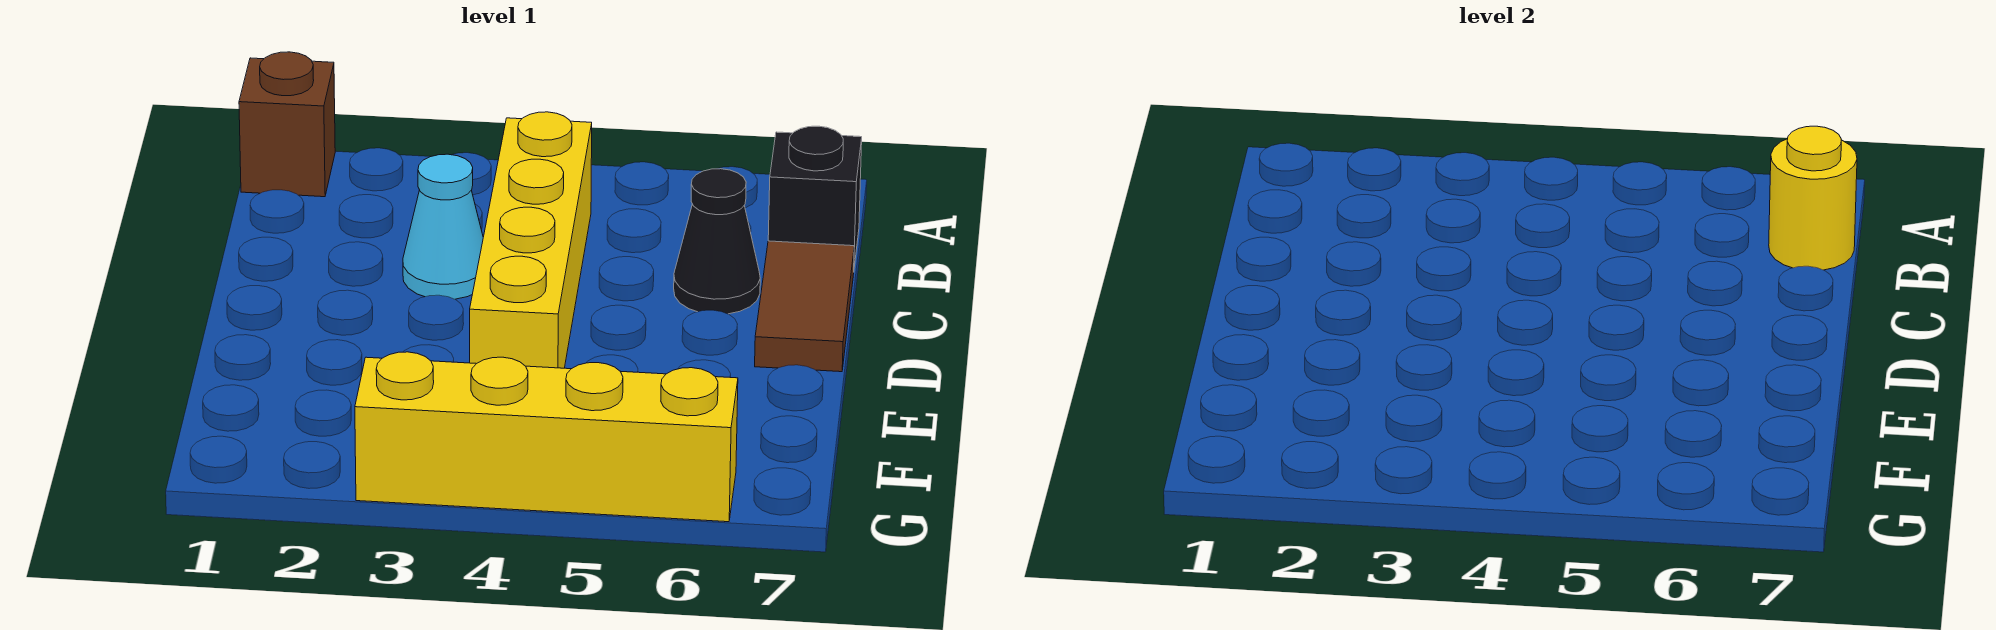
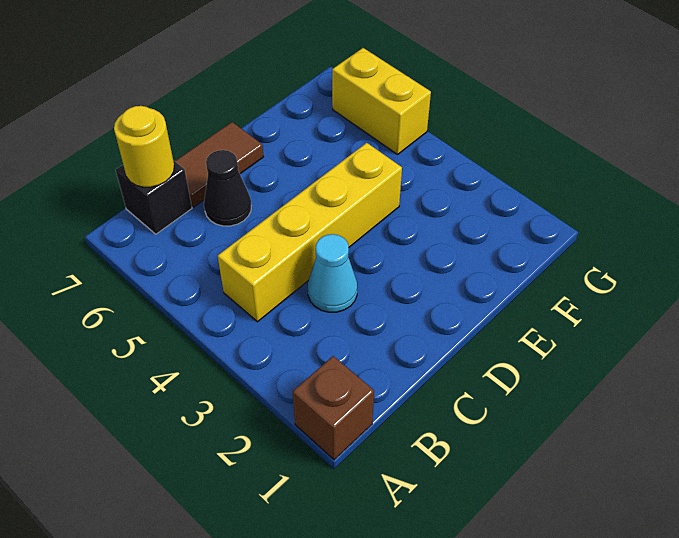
yellow 1x4 brick [355,352,738,522] -> yellow 1x2 brick [332,48,431,155]

